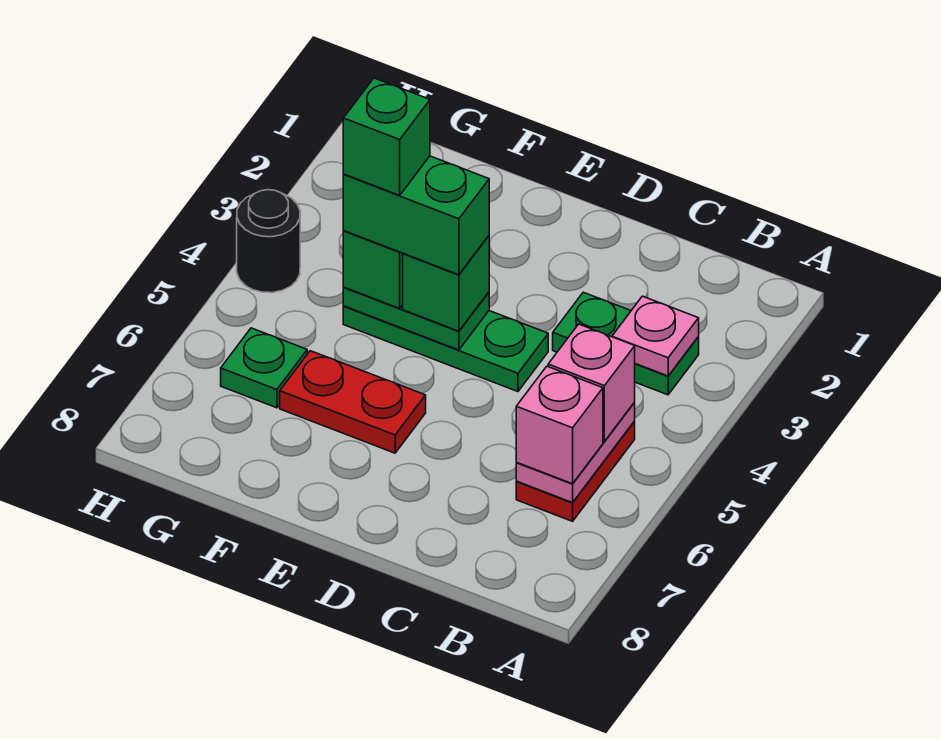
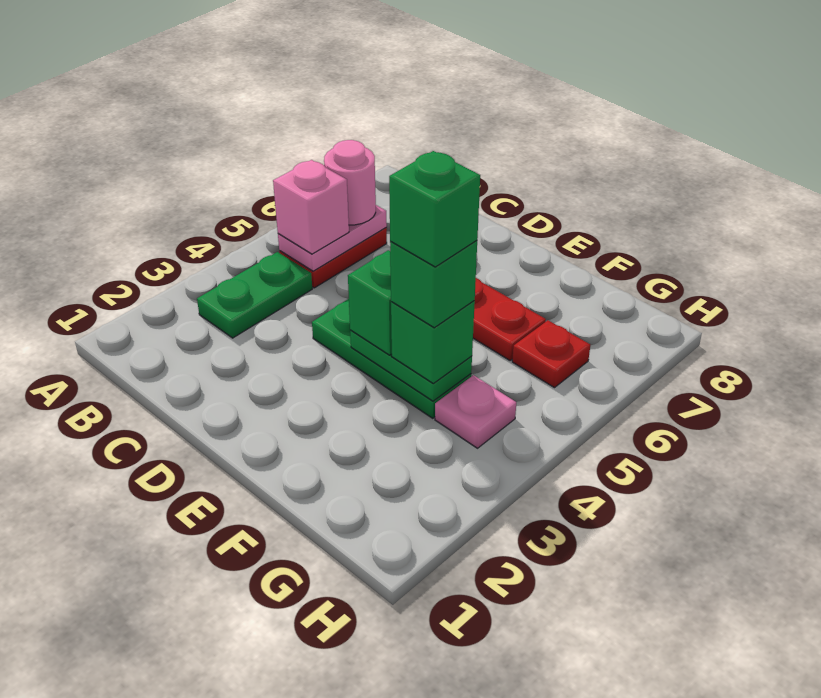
green 1x2 plate [553,292,699,395] -> green 1x2 plate turned to [197,252,312,338]
pink 1x1 plate [612,296,699,376] -> pink 1x1 plate moved to [435,375,516,448]
pink 1x1 brick [516,366,603,484] -> pink 1x1 round brick [324,140,376,225]
green 1x2 brick [343,156,489,275] -> green 1x1 brick [390,241,477,328]
green 1x1 plate [221,328,307,408] -> red 1x1 plate [512,320,590,388]
black 1x1 round brick [237,190,300,293] -> none

